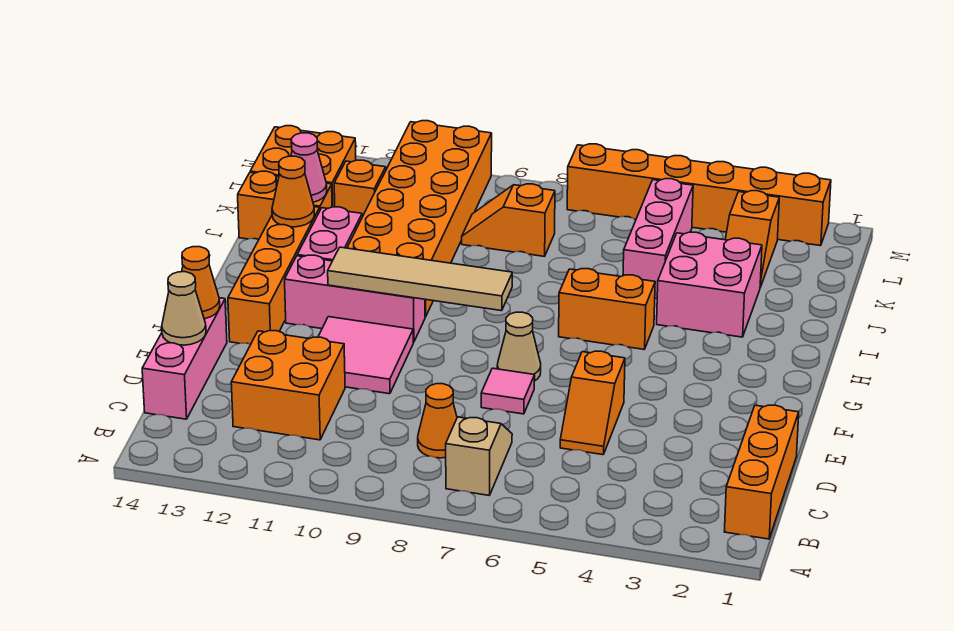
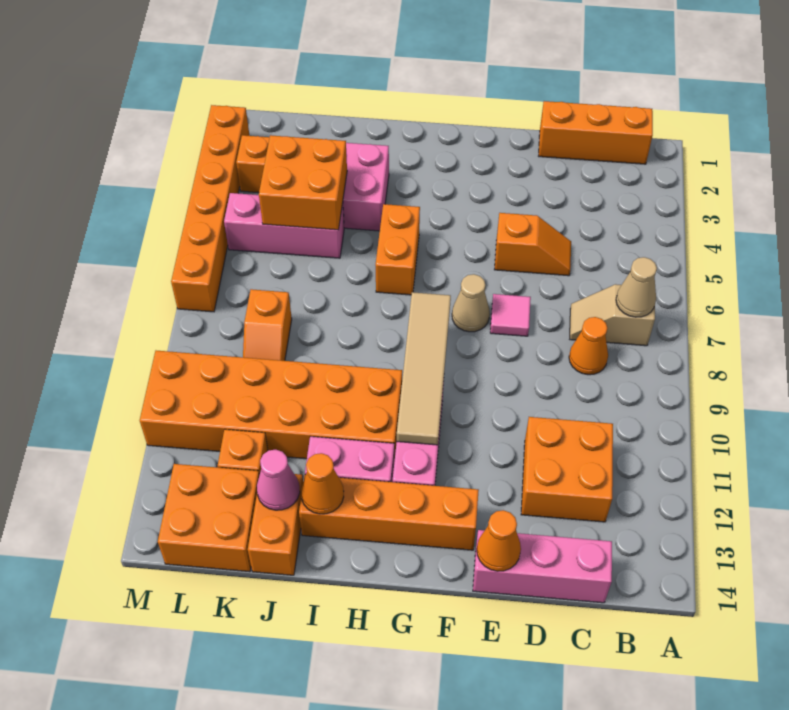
tan 1x1 cone [162,272,206,345] -> tan 1x1 cone moved to [616,257,657,317]
pink 2x2 tile [318,317,413,394] -> none
none -> orange 2x2 brick [259,135,347,230]

